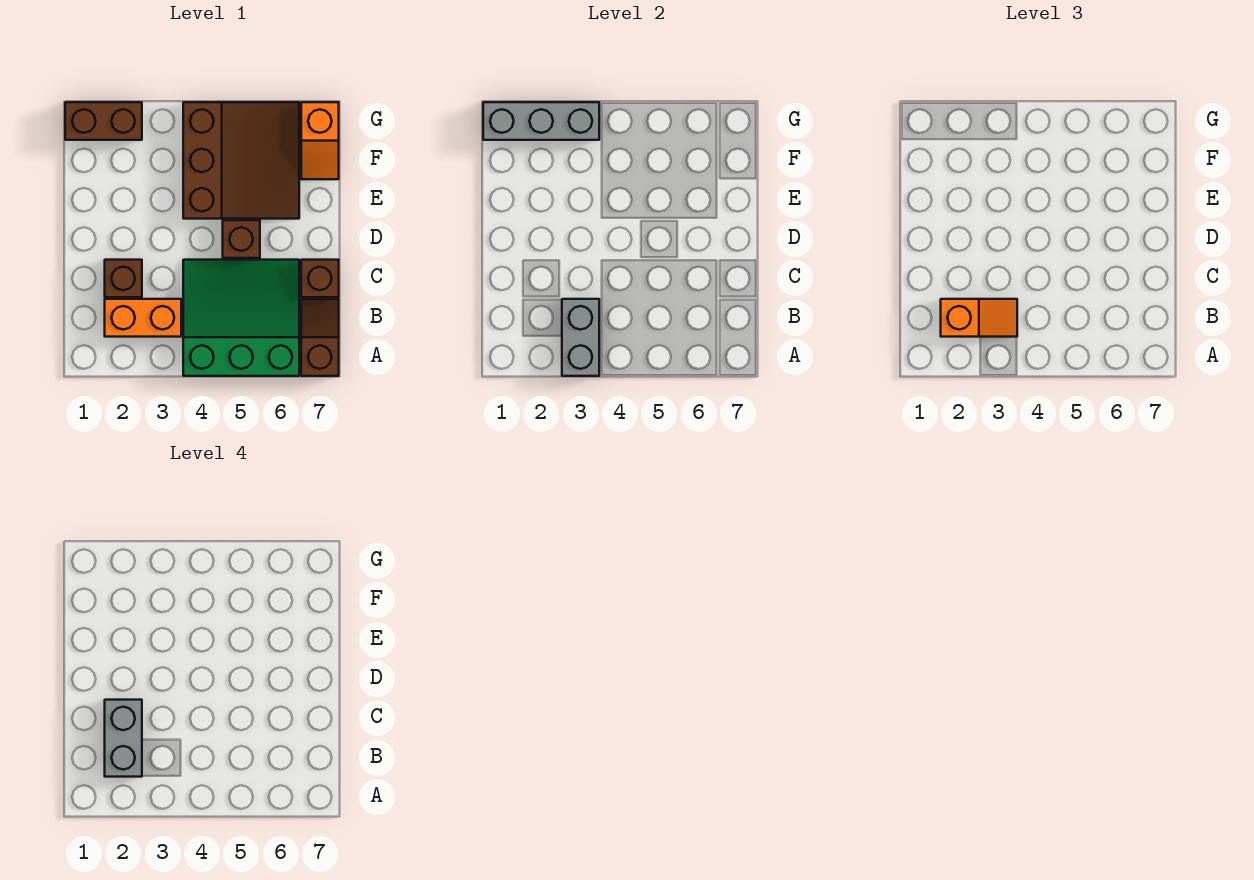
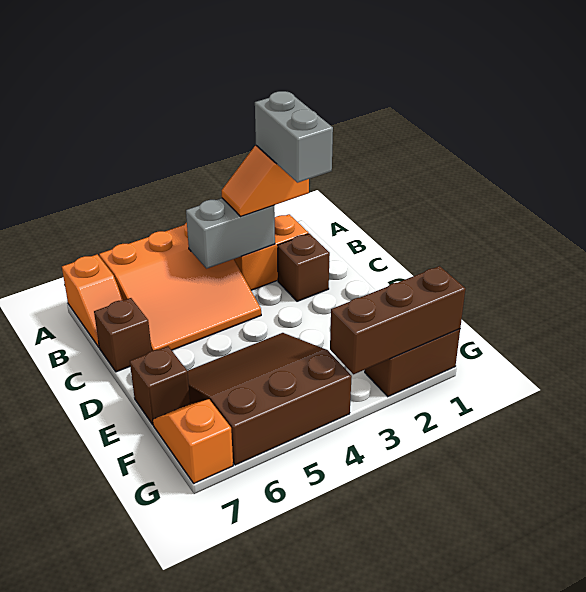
grey 1x2 brick [562,299,599,376] -> grey 1x2 brick turned to [186,198,275,269]
green 3x3 slope [183,260,299,376] -> orange 3x3 slope [99,222,261,351]
brown 1x2 slope [301,299,339,376] -> orange 1x2 slope [62,254,123,347]
brown 1x1 brick [223,220,260,258] -> brown 1x1 brick moved to [130,346,190,424]
brown 3x3 slope [183,102,299,219] -> brown 3x3 slope turned to [187,333,352,465]
grey 1x3 brick [483,102,599,140] -> brown 1x3 brick [330,266,465,374]

